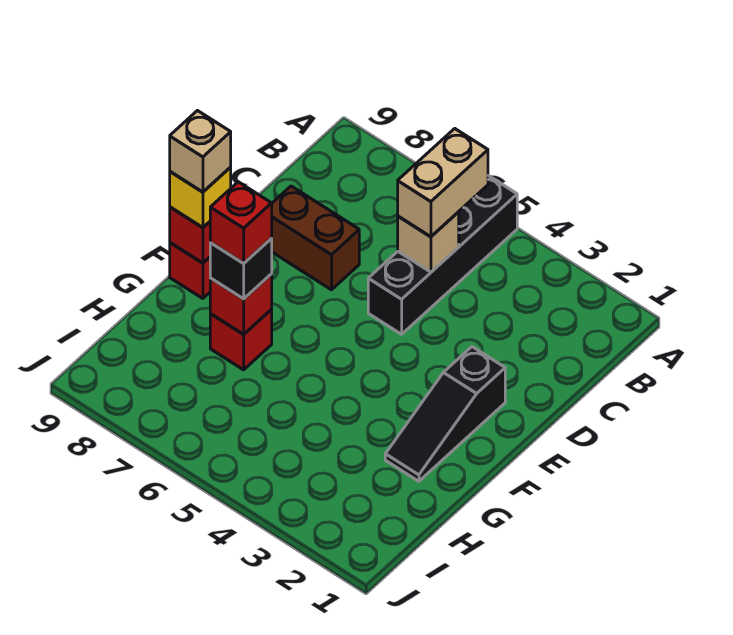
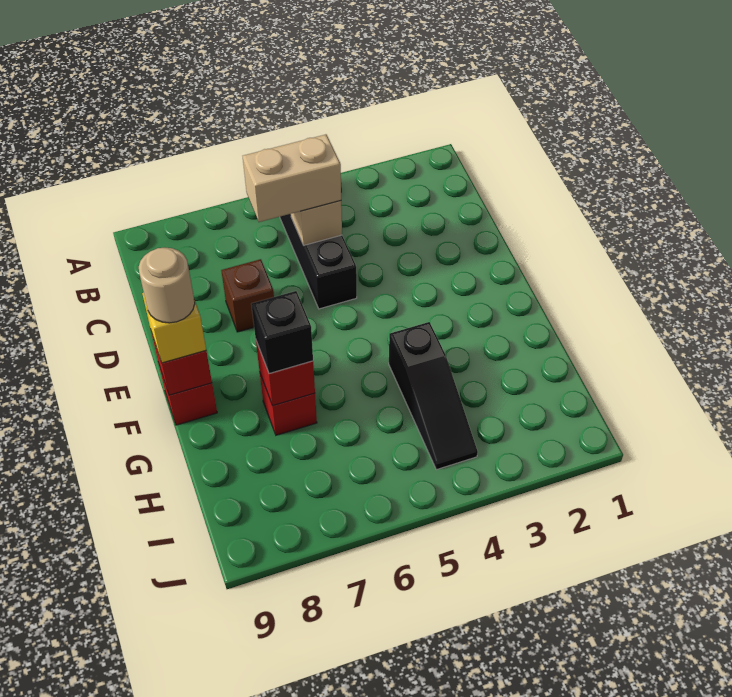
tan 1x2 brick [398,129,488,237] -> tan 1x2 brick turned to [243,134,341,222]
brown 1x2 brick [271,186,359,290] -> brown 1x1 brick [221,259,274,332]
black 1x3 slope [385,347,505,481] -> black 1x3 slope moved to [389,322,478,470]
tan 1x1 brick [170,111,231,192] -> tan 1x1 round brick [139,248,195,323]
red 1x1 brick [210,182,272,263] -> none

